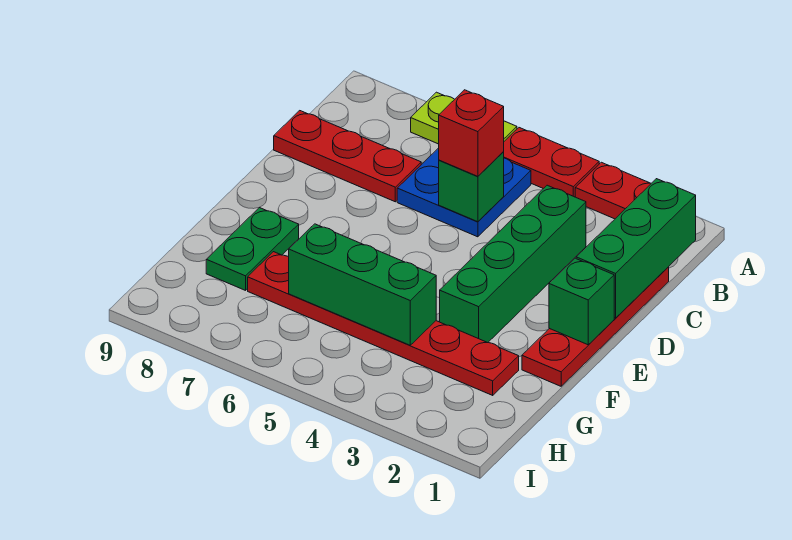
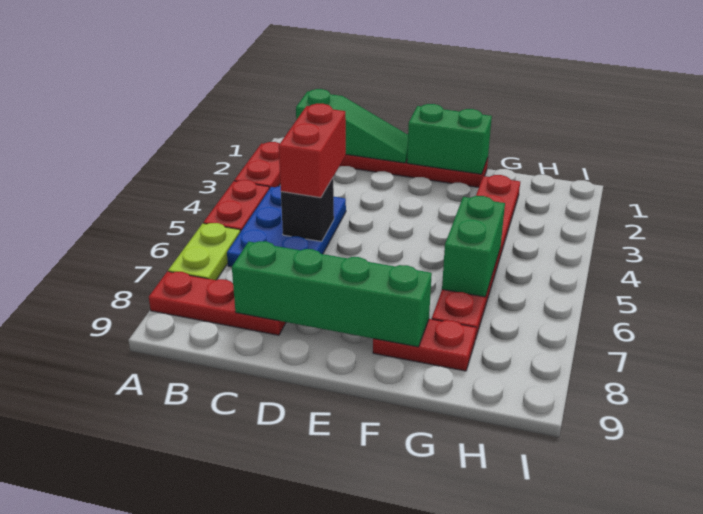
green 1x3 brick [576,179,696,318] -> green 1x3 slope [296,89,408,163]
blue 2x2 plate [397,148,531,237] -> blue 2x3 plate [227,186,346,267]
green 1x4 brick [440,185,586,343] -> green 1x4 brick moved to [232,241,432,347]
green 1x1 brick [439,152,504,222] -> black 1x1 brick [281,178,334,242]
red 1x1 brick [439,90,504,176] -> red 1x2 brick [279,104,346,198]
red 1x3 plate [274,111,421,202] -> red 1x3 plate turned to [149,271,286,335]
green 1x1 brick [549,258,614,345] -> green 1x2 brick [407,104,492,174]
green 1x2 plate [206,208,299,290] -> red 1x2 plate [373,319,476,371]
green 1x3 brick [289,224,436,345] -> green 1x2 brick [442,196,505,297]

